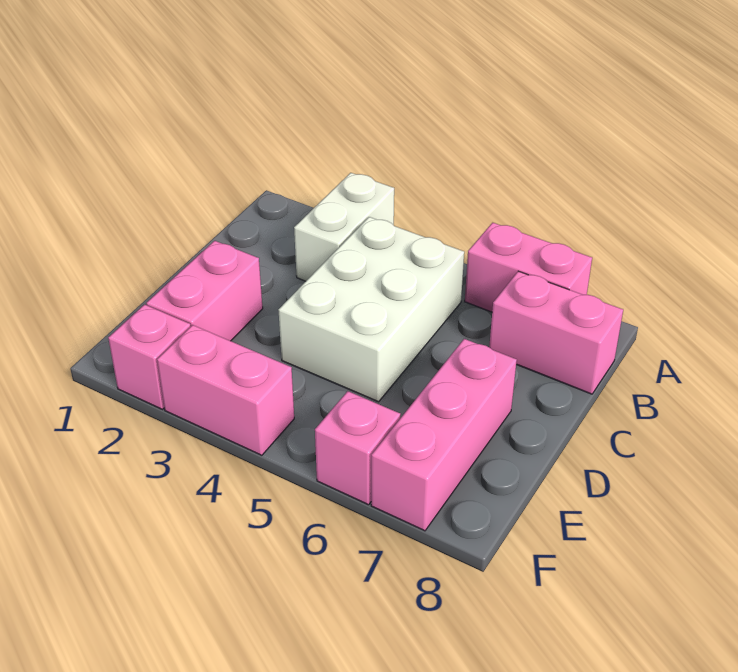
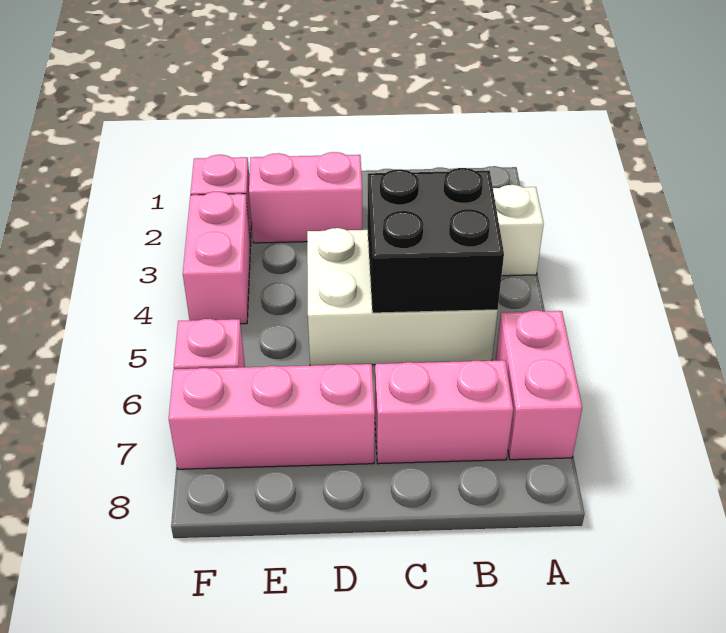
none -> black 2x2 brick [367,168,504,313]
pink 1x2 brick [489,271,623,394] -> pink 1x2 brick turned to [375,360,513,464]

